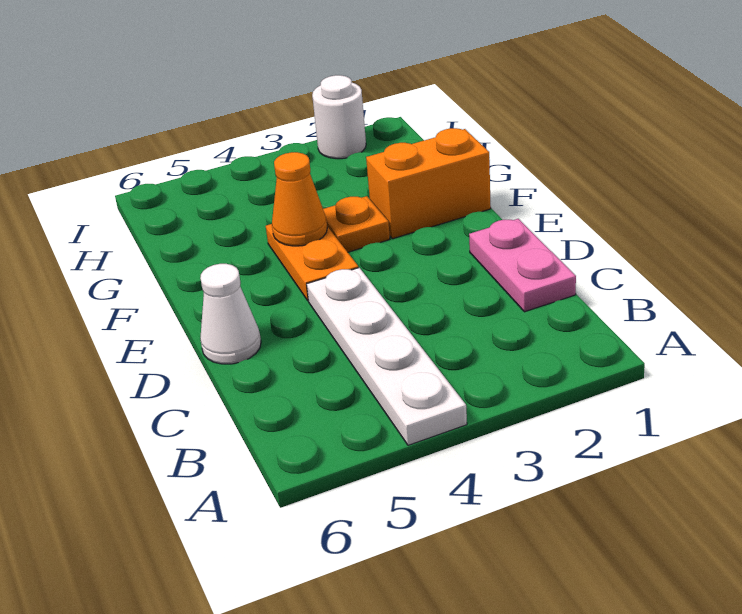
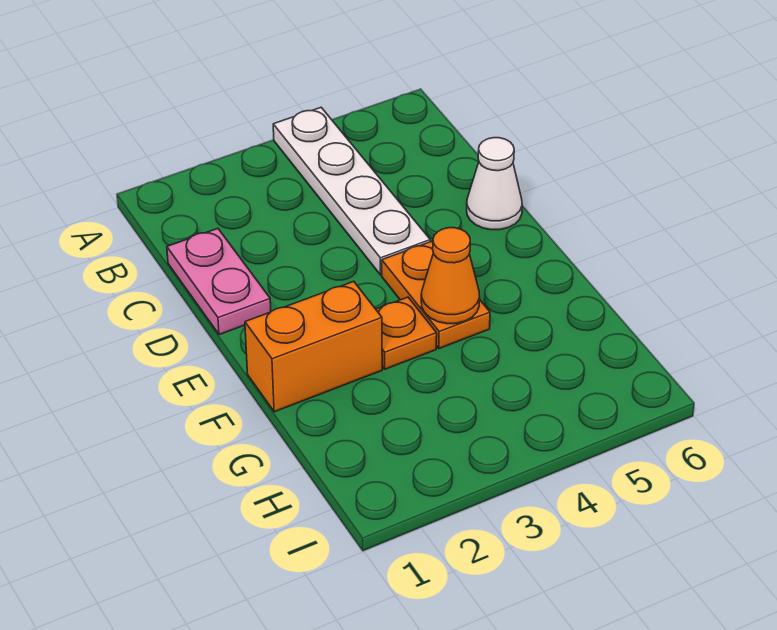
white 1x1 round brick [312,75,366,159] -> none

